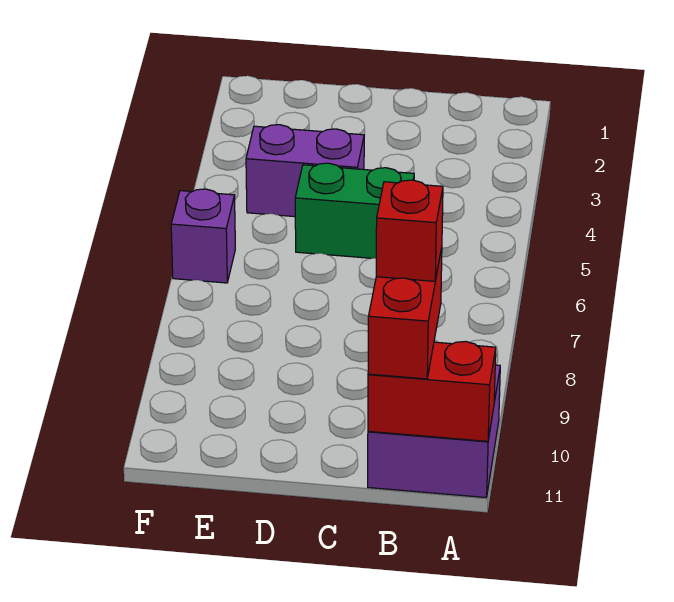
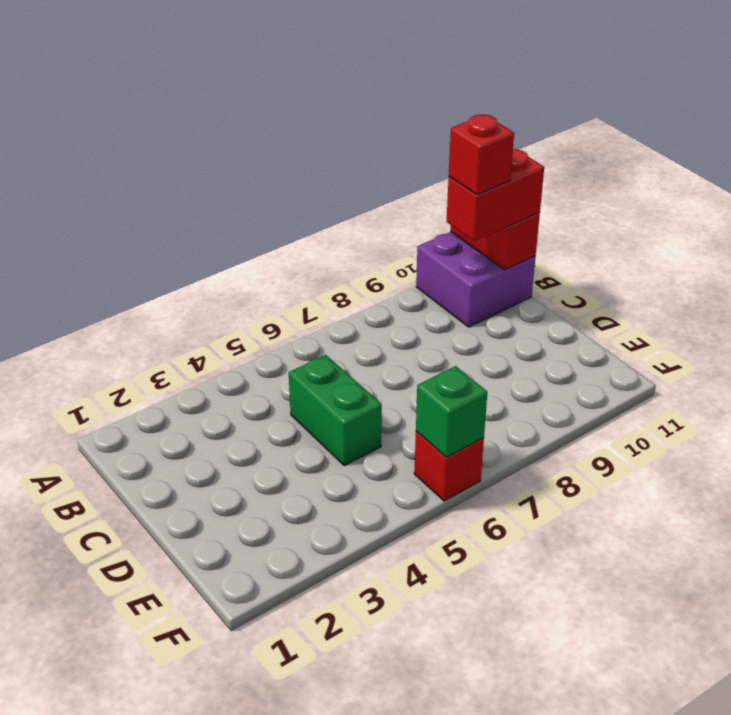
purple 1x2 brick [246,125,364,217] -> none
purple 1x1 brick [171,189,235,283] -> red 1x1 brick [414,431,484,501]
none -> green 1x1 brick [416,366,487,457]

